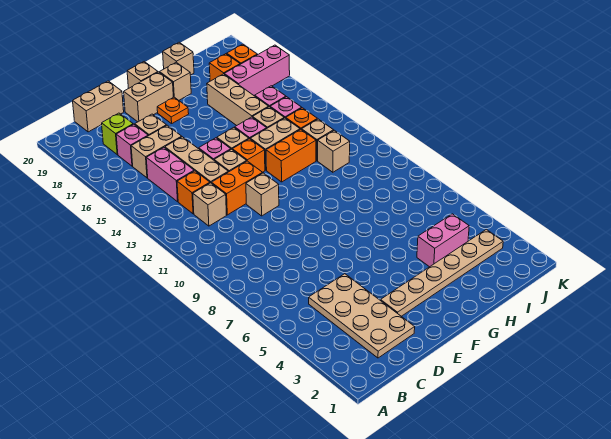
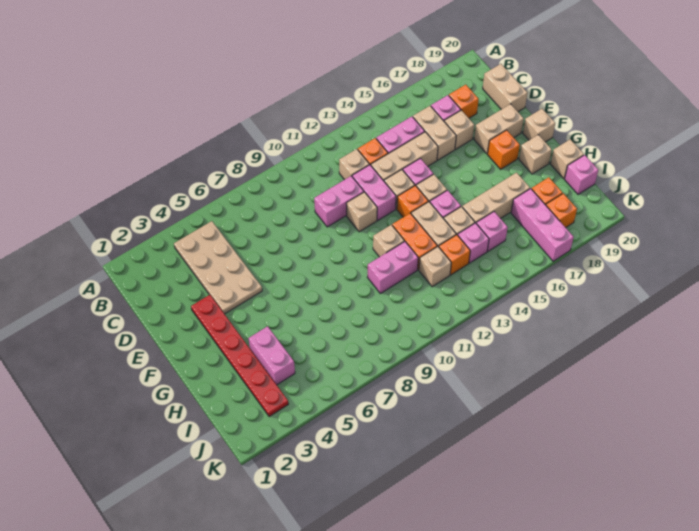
tan 2x4 plate [309,274,415,358] -> tan 2x4 plate turned to [174,221,262,314]
lime 1x1 brick [102,113,133,154] -> orange 1x1 brick [449,85,479,118]
none -> pink 1x2 brick [314,176,364,227]
orange 1x2 brick [212,161,263,215] -> pink 1x2 brick [352,165,396,220]
tan 1x6 plate [381,229,503,316] -> red 1x6 plate [191,295,288,417]
tan 1x2 brick [124,72,173,122] -> tan 1x2 brick turned to [474,104,524,154]
orange 1x1 plate [157,97,189,124] -> orange 1x1 brick [488,130,520,169]
none -> pink 1x2 brick [368,242,418,293]
tan 1x1 brick [318,130,350,172] -> tan 1x1 brick moved to [373,225,404,257]
none -> pink 1x1 brick [565,155,598,194]

